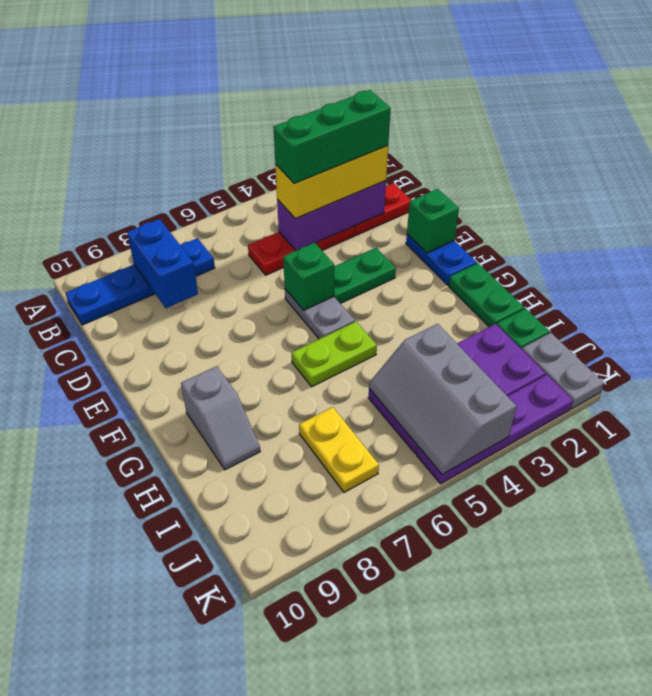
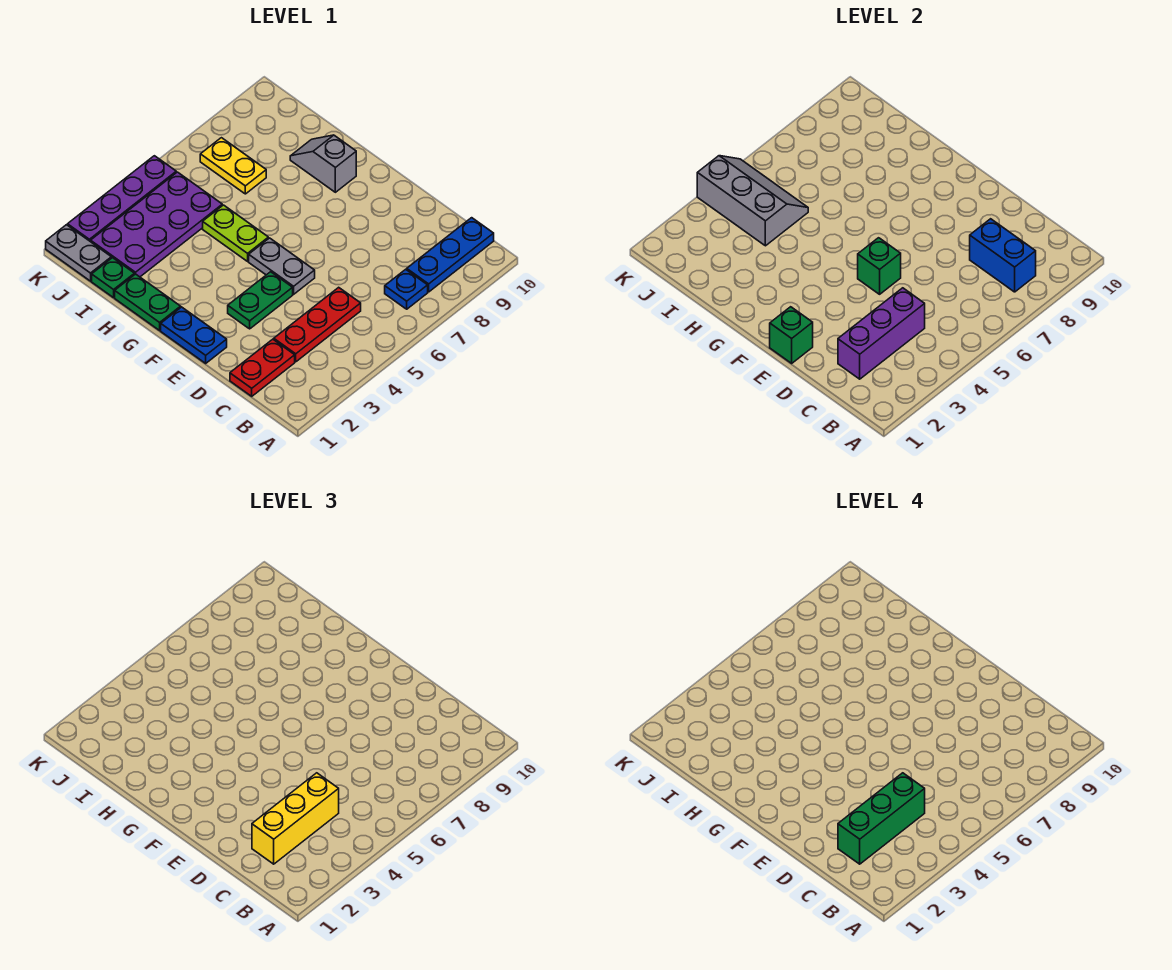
lime 1x2 plate [292,322,377,387] -> lime 1x2 plate turned to [203,205,268,261]

